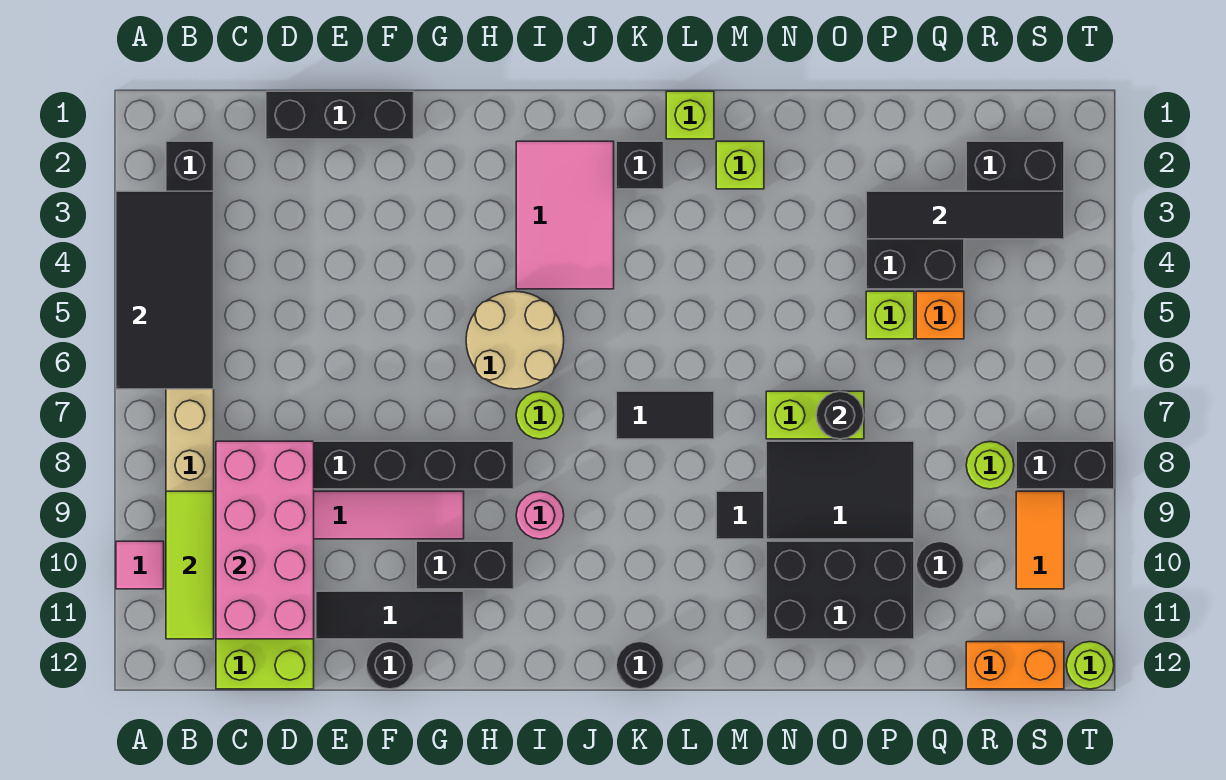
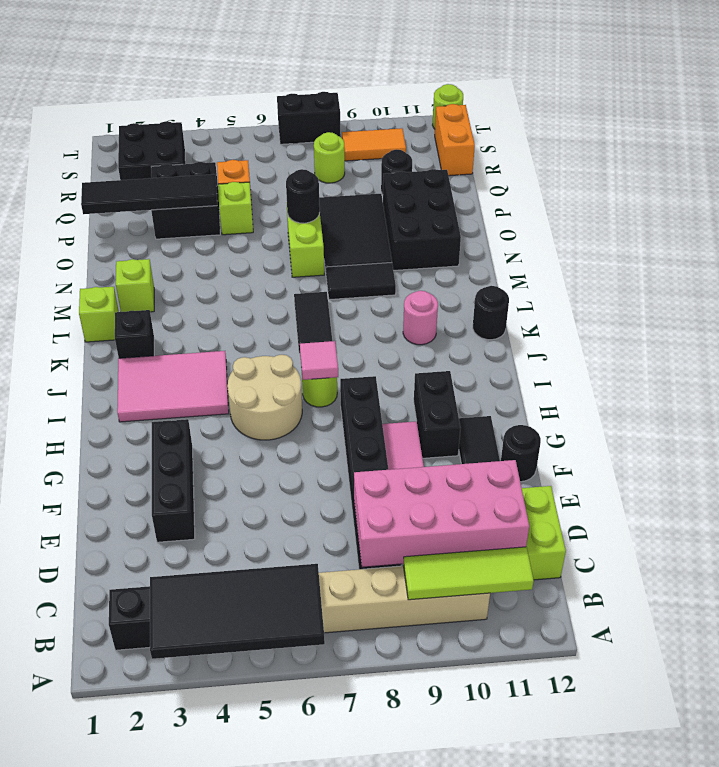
pink 1x1 tile [116,541,164,589] -> pink 1x1 tile moved to [300,341,338,380]
black 1x3 brick [266,91,414,139] -> black 1x3 brick moved to [152,419,195,542]
pink 1x1 round brick [516,492,564,539] -> pink 1x1 round brick moved to [403,291,438,345]
black 1x1 tile [716,491,764,539] -> black 1x2 tile [326,263,396,300]
black 1x4 tile [866,191,1064,239] -> black 1x4 tile turned to [81,174,217,214]
black 1x2 brick [1016,441,1114,489] -> black 1x2 brick turned to [277,92,341,144]

